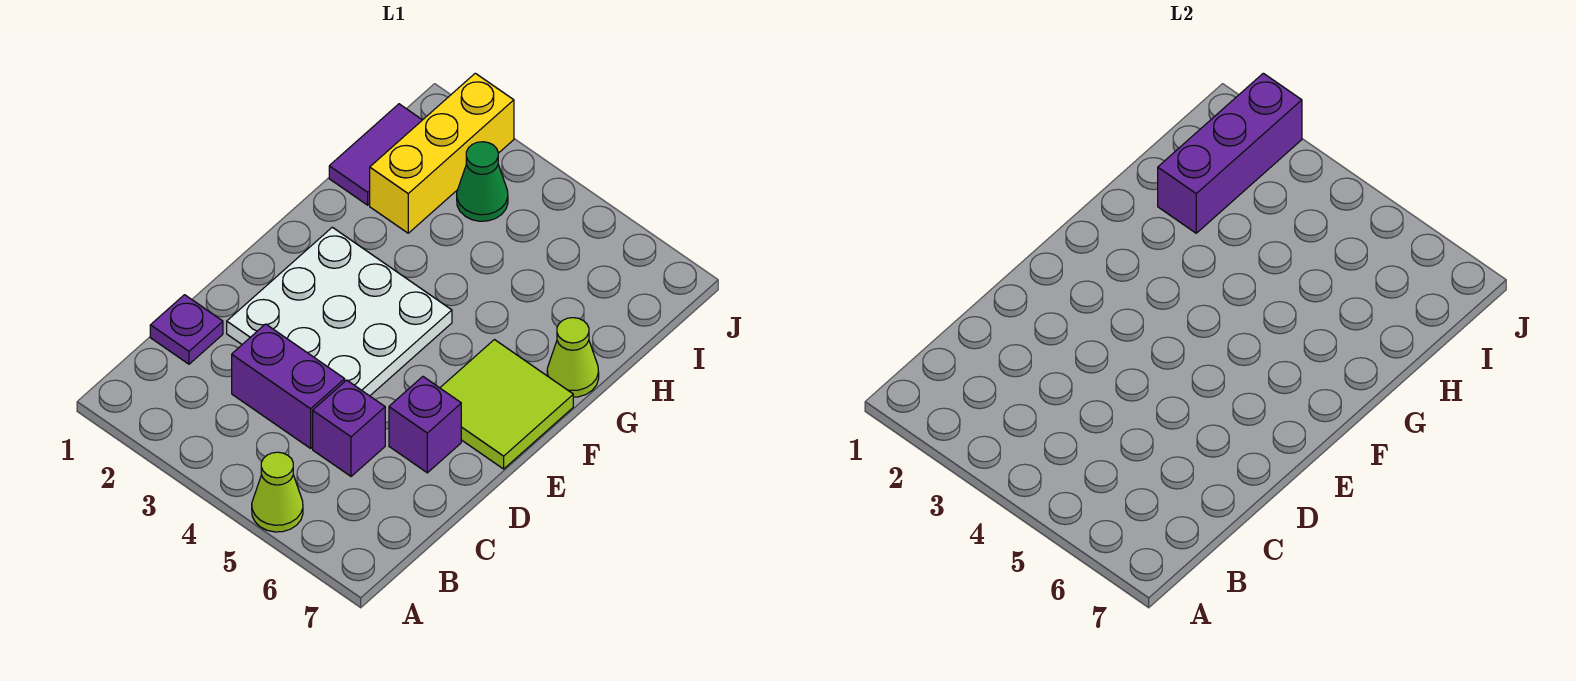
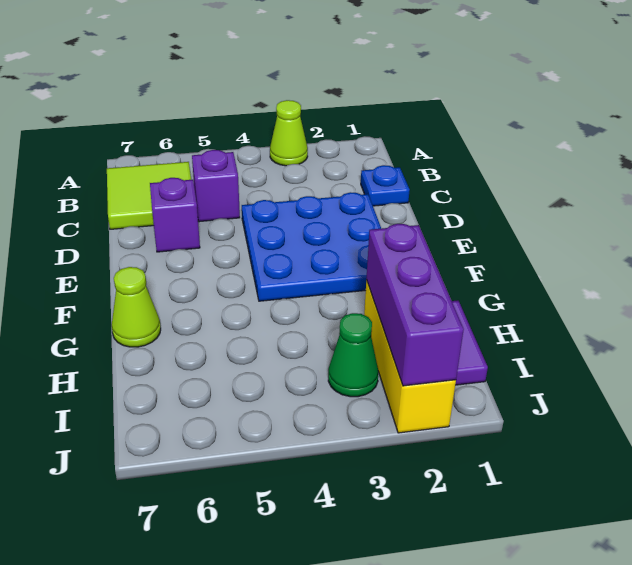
lime 1x1 cone [252,452,303,532] -> lime 1x1 cone moved to [270,100,308,166]
purple 1x1 plate [150,295,223,364] -> blue 1x1 plate [361,165,410,206]
purple 1x2 brick [232,324,345,448] -> none
white 3x3 plate [227,227,452,396] -> blue 3x3 plate [242,192,381,301]
lime 2x2 tile [440,340,573,469] -> lime 2x2 tile moved to [107,162,191,229]

